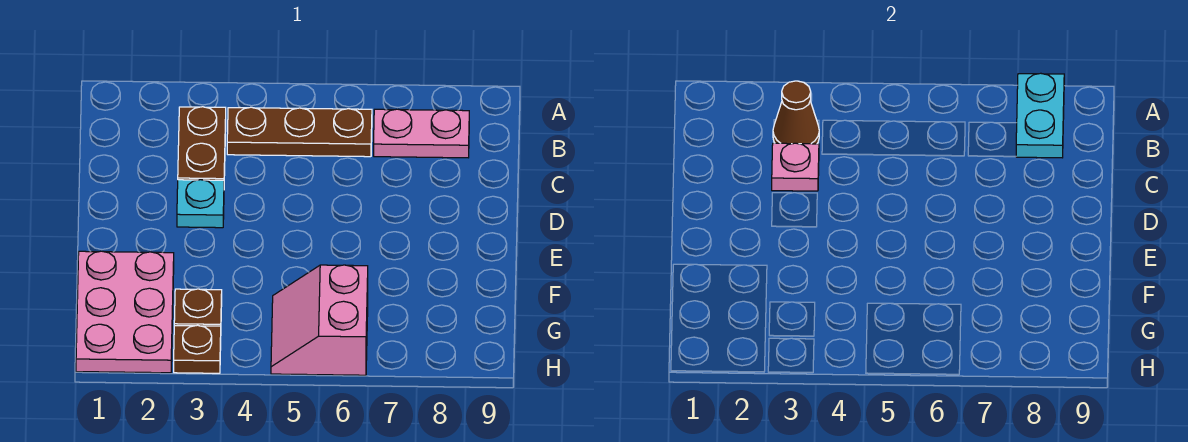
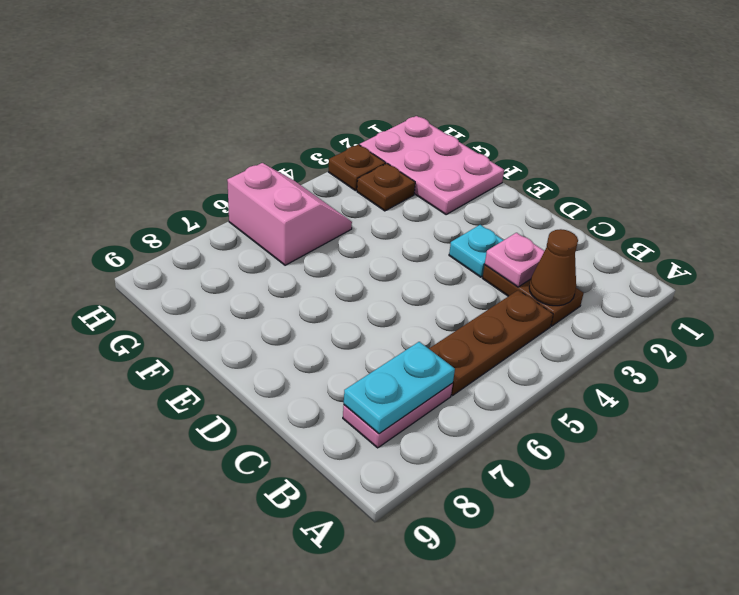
cyan 1x2 plate [1016,73,1064,158] -> cyan 1x2 plate turned to [344,342,455,434]

